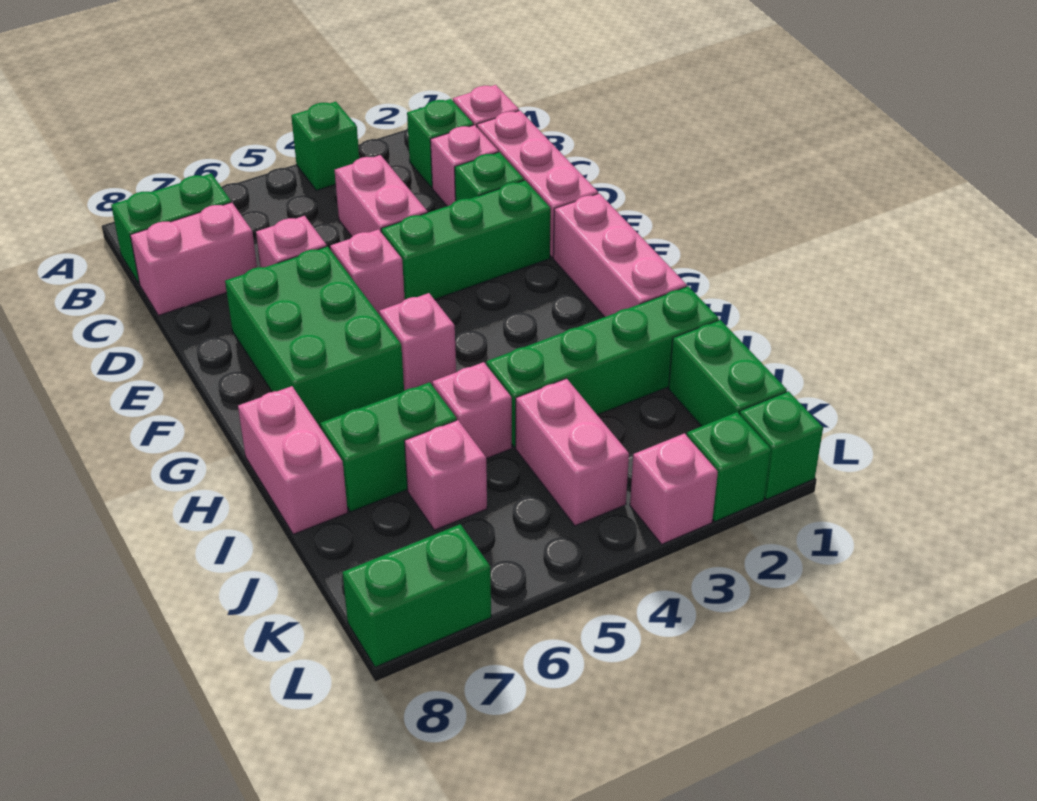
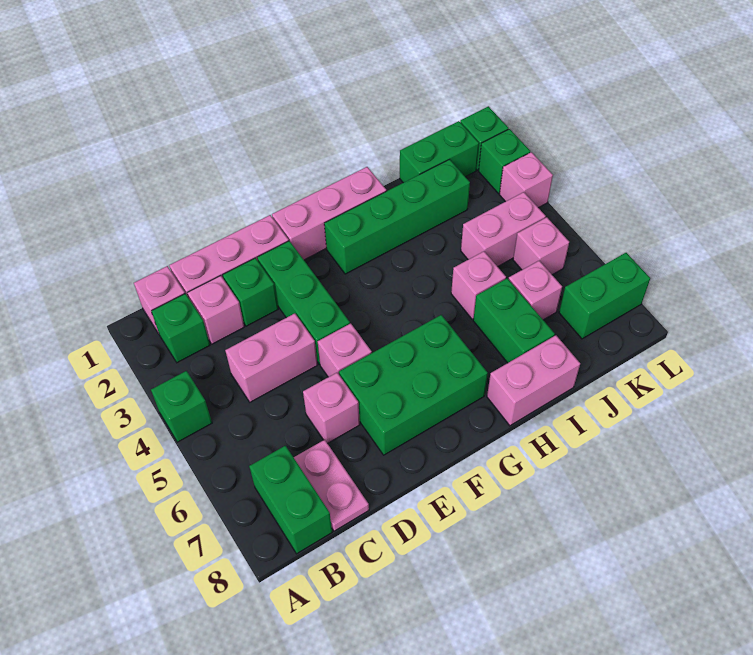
pink 1x2 brick [130,202,257,316] -> pink 1x2 plate [294,440,369,531]
pink 1x1 brick [379,293,456,391] -> pink 1x1 brick moved to [513,217,569,275]
green 1x4 brick [486,286,719,447] -> green 1x4 brick turned to [324,159,470,274]
green 1x2 brick [343,524,491,667] -> green 1x2 brick turned to [559,253,650,339]

